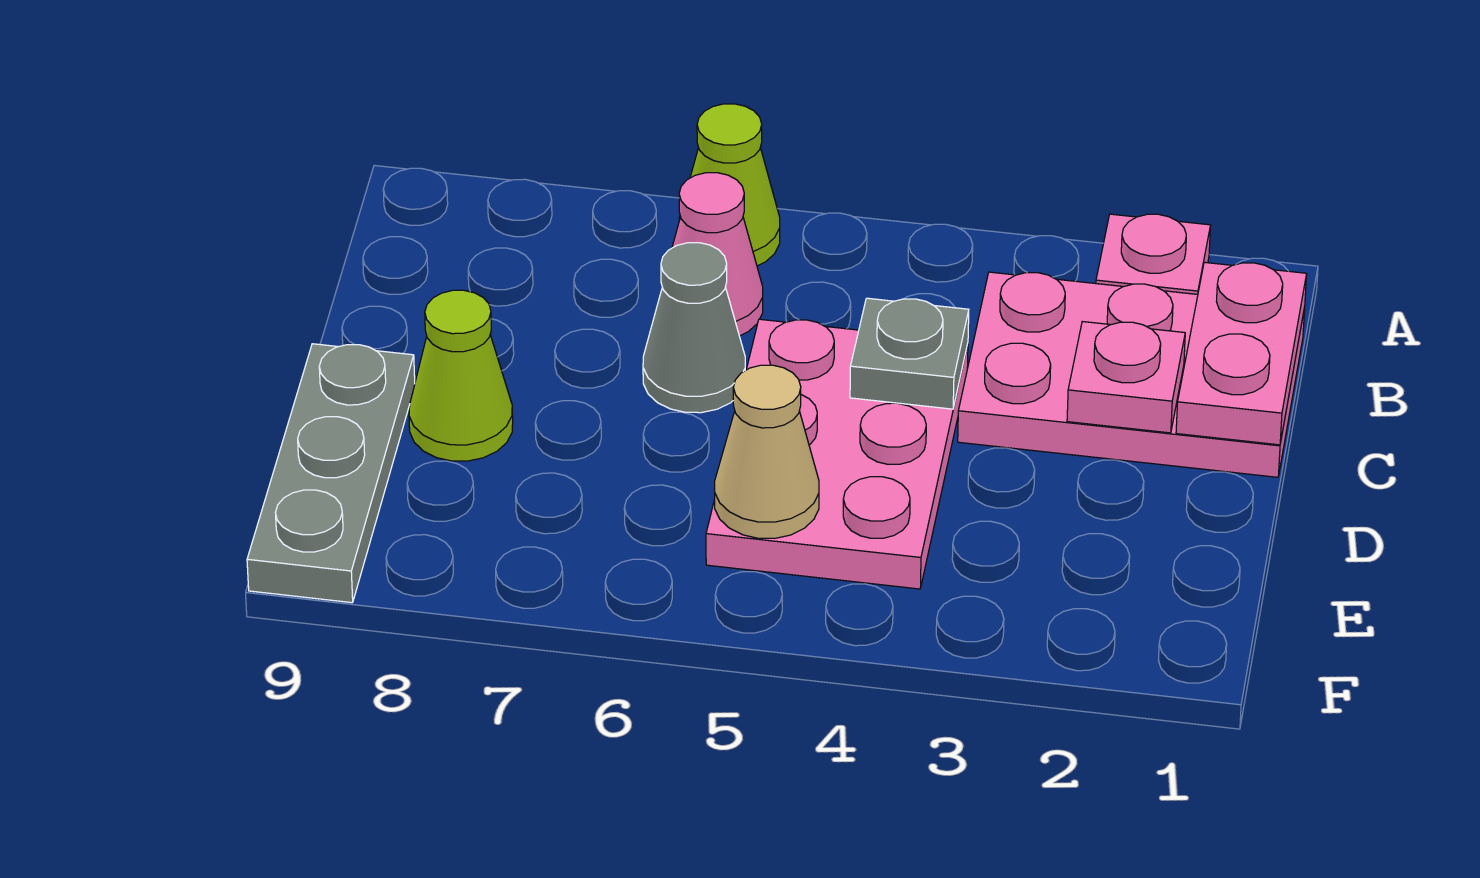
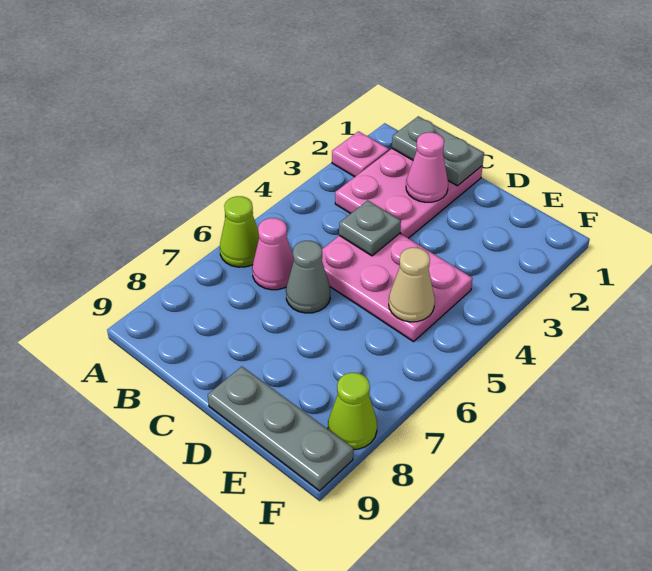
pink 1x2 plate [1176,262,1307,445] -> grey 1x2 plate [392,116,484,186]
pink 1x1 plate [1067,322,1185,433] -> pink 1x1 cone [406,132,448,202]
lime 1x1 cone [409,290,513,461] -> lime 1x1 cone moved to [328,373,377,449]

